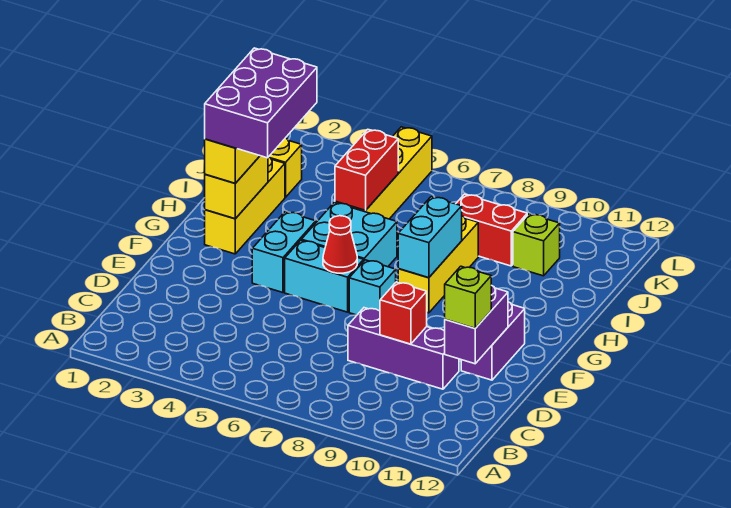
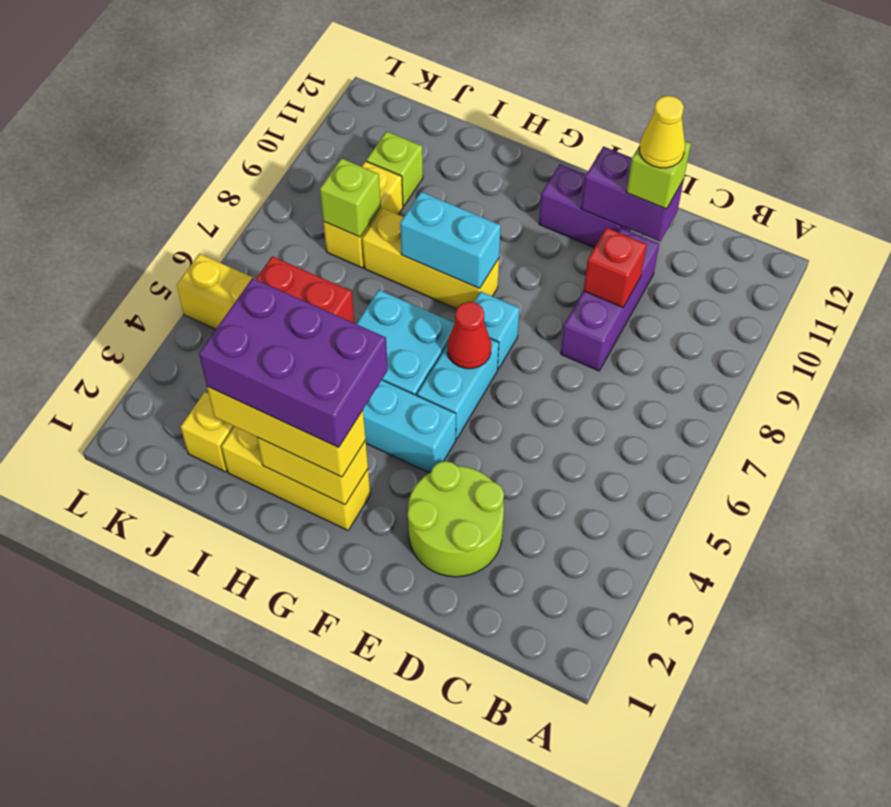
none -> lime 2x2 round brick [408,461,504,577]
none -> yellow 1x1 cone [639,96,685,168]
red 1x2 brick [456,194,527,266] -> yellow 1x2 brick [323,161,403,268]
none -> lime 1x1 brick [320,158,381,237]

